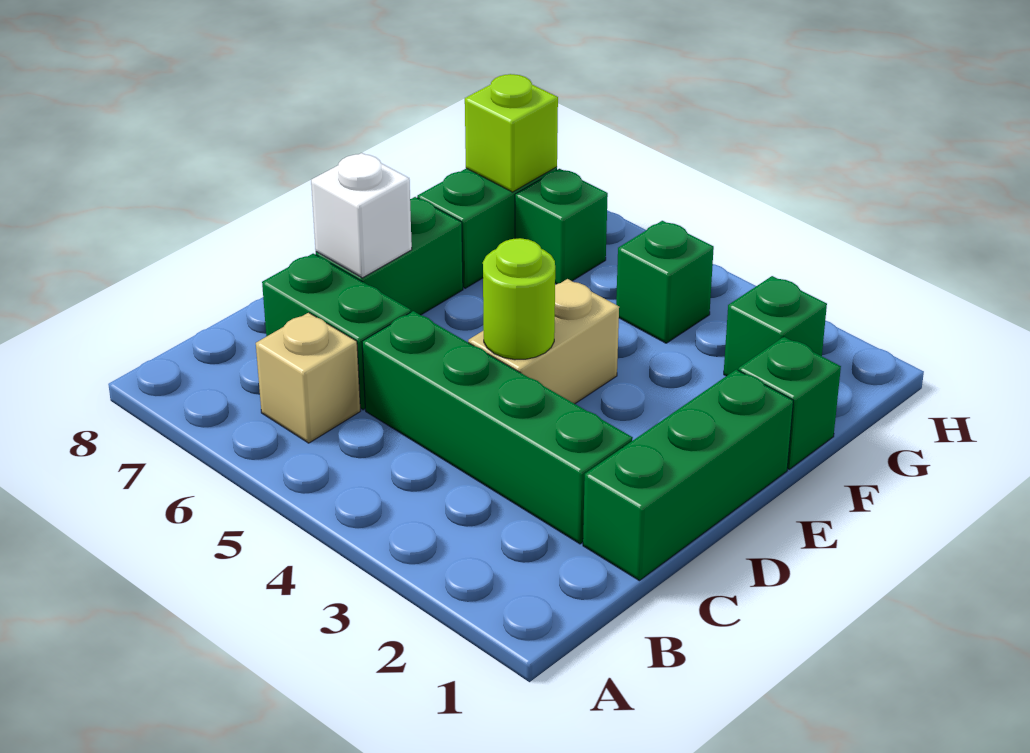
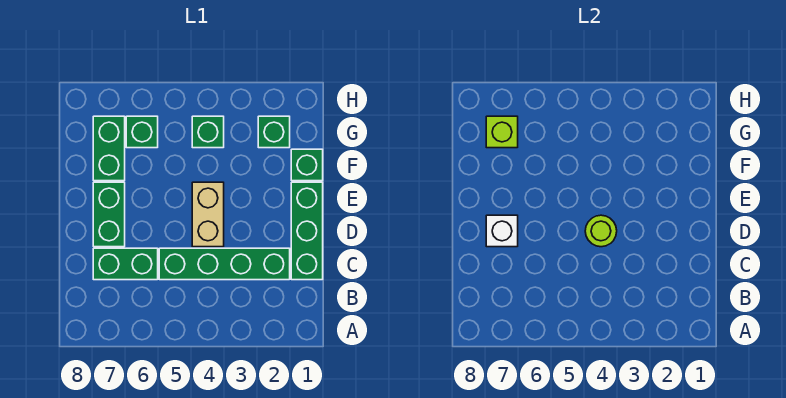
tan 1x1 brick [256,313,360,443] -> none

